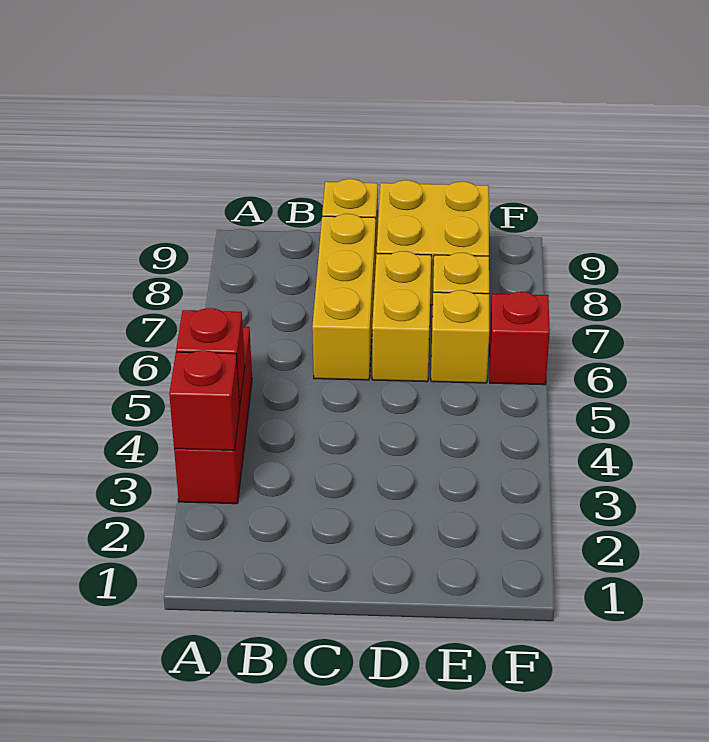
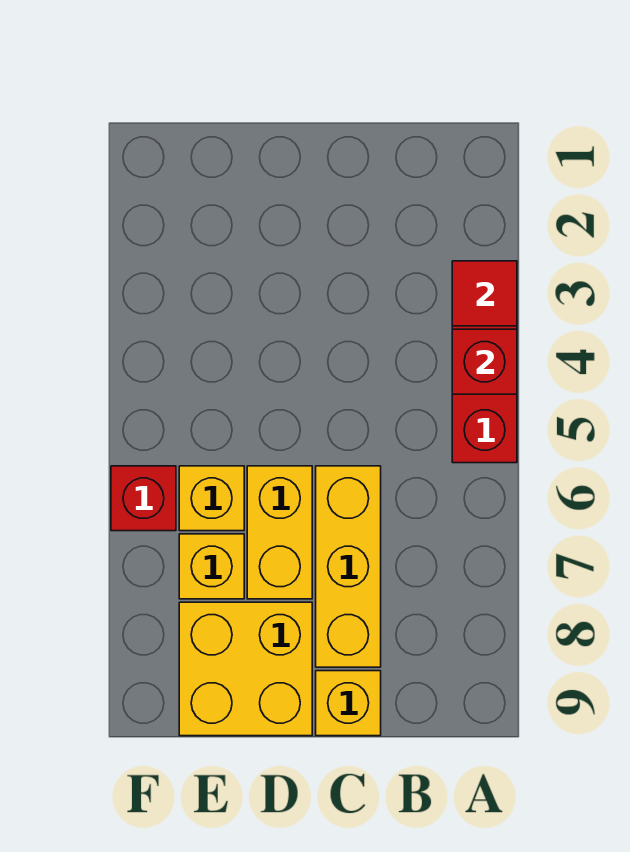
red 1x1 brick [169,350,240,451] -> red 1x1 tile [452,261,517,326]

